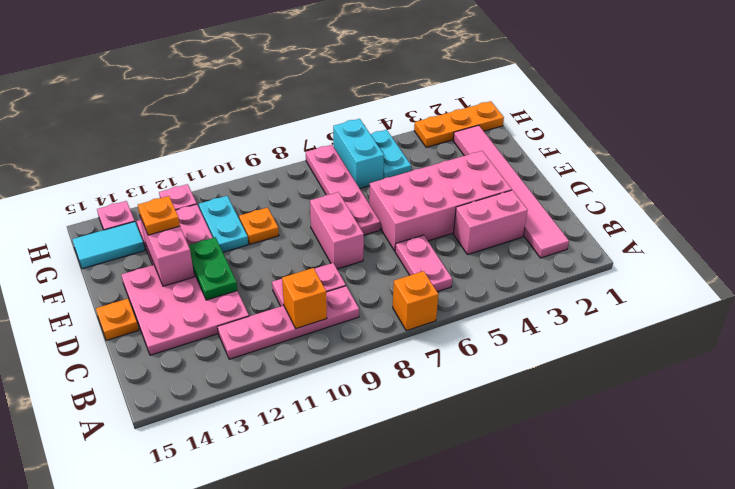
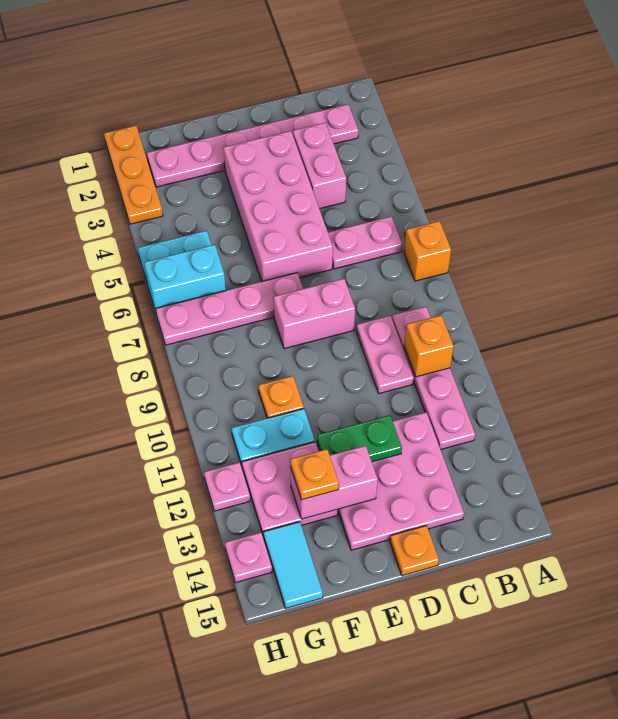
pink 1x6 tile [453,125,569,258] -> pink 1x6 plate [147,104,358,187]

